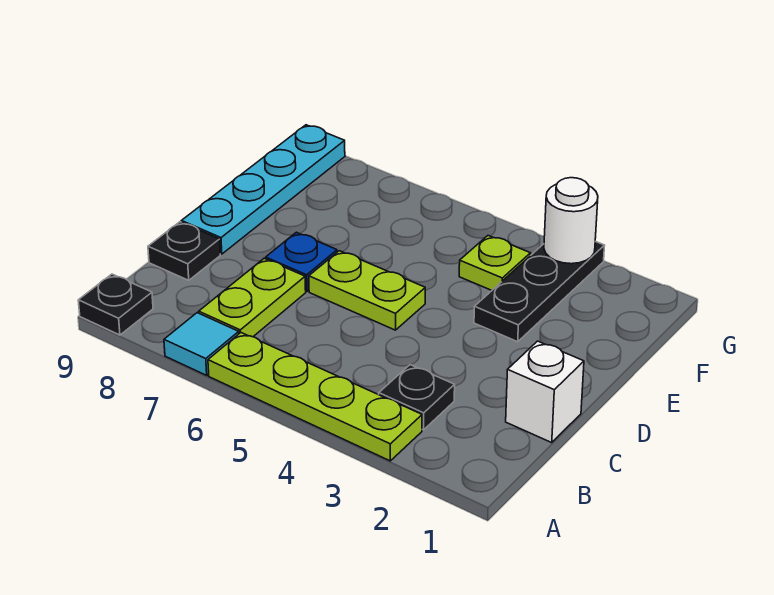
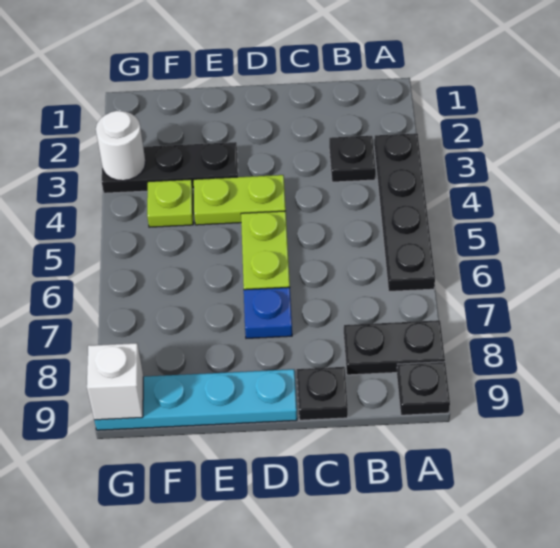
lime 1x4 plate [208,333,422,461] -> black 1x4 plate [374,133,435,291]
cyan 1x1 tile [164,313,239,375] -> none
none -> black 1x2 plate [344,320,445,375]
lime 1x2 plate [199,259,306,337] -> lime 1x2 plate moved to [194,175,286,225]
white 1x1 brick [506,341,584,443] -> white 1x1 brick moved to [87,343,143,420]

